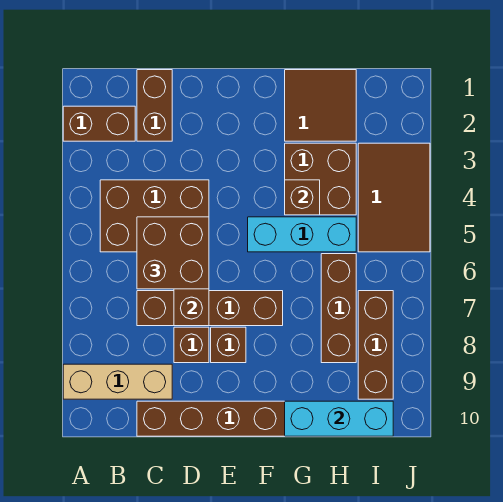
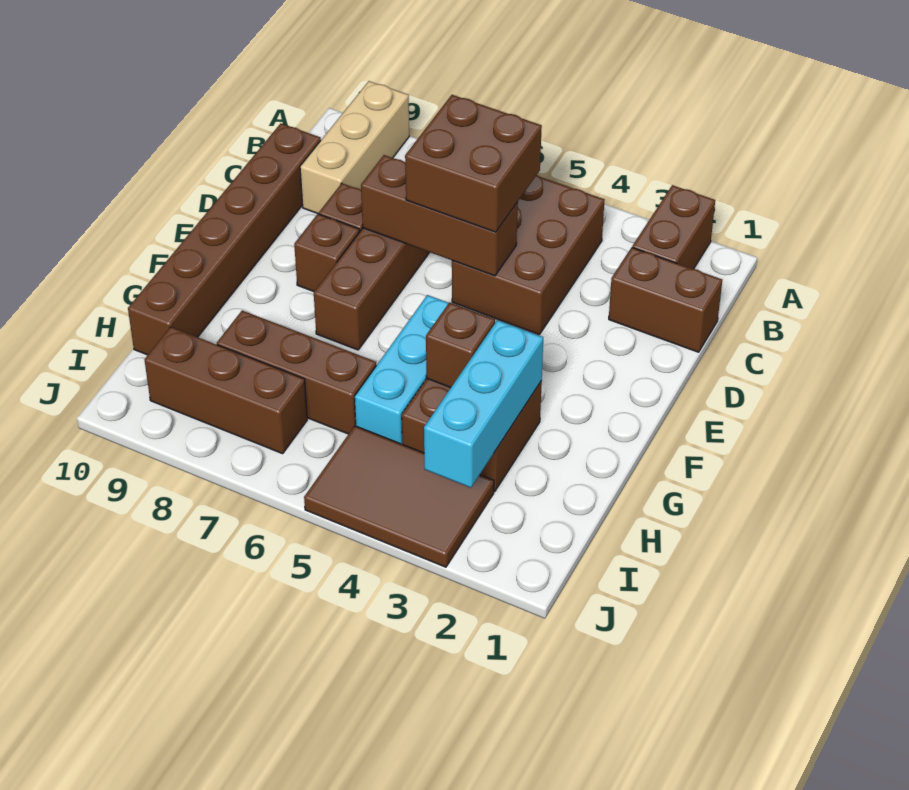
brown 2x2 tile [285,70,356,141] -> none
cyan 1x3 brick [285,401,393,436] -> cyan 1x3 brick moved to [424,320,543,488]

